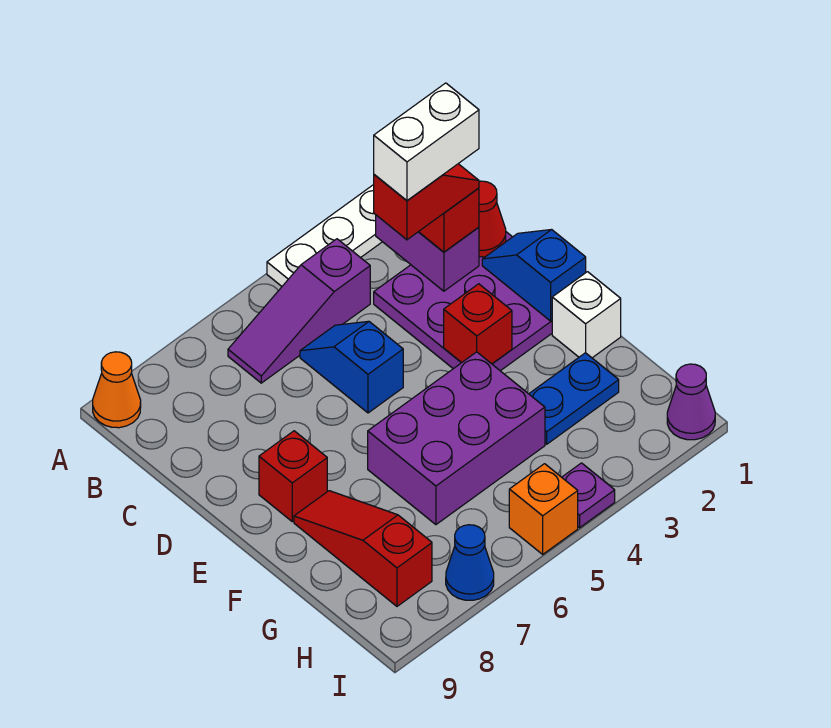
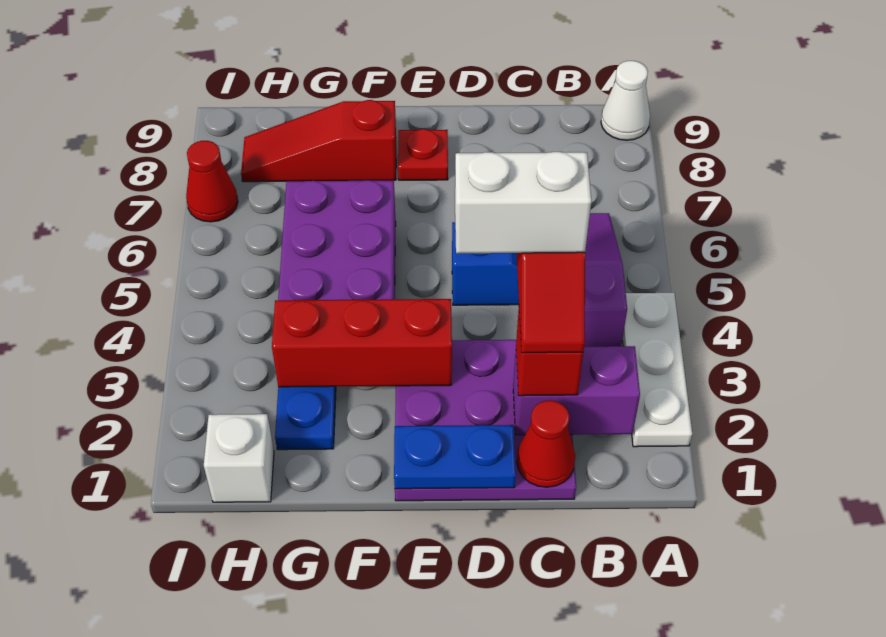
orange 1x1 cone [93,352,141,428] -> white 1x1 cone [601,61,650,140]
white 1x2 brick [374,83,479,200] -> white 1x2 brick turned to [455,152,591,253]
blue 1x2 slope [482,230,586,321] -> blue 1x2 plate [394,425,516,489]
red 1x1 brick [444,284,512,364] -> red 1x3 brick [272,299,452,387]
red 1x1 brick [259,431,327,521] -> red 1x1 plate [398,129,448,180]
white 1x1 brick [552,272,621,358] -> white 1x1 brick moved to [204,414,274,502]
red 1x3 slope [294,491,432,606] -> red 1x3 slope turned to [241,100,396,182]
purple 1x1 cone [667,364,715,440] -> none
purple 1x1 plate [562,463,615,528] -> none
orange 1x1 brick [509,464,578,554] -> none
blue 1x1 cone [446,525,494,600] -> red 1x1 cone [186,141,238,222]

